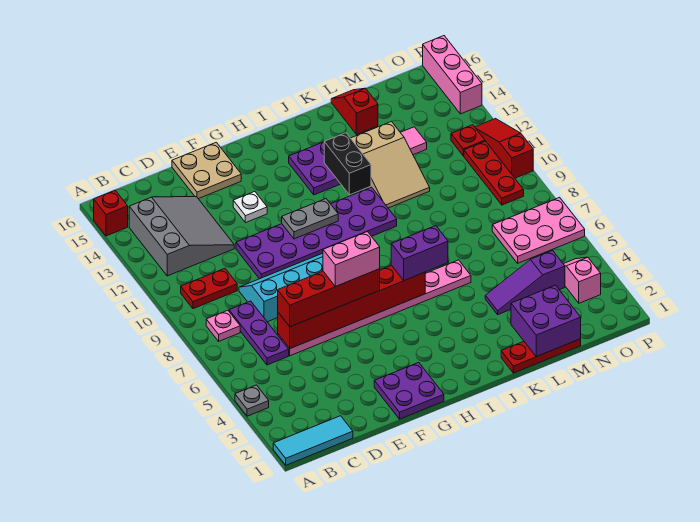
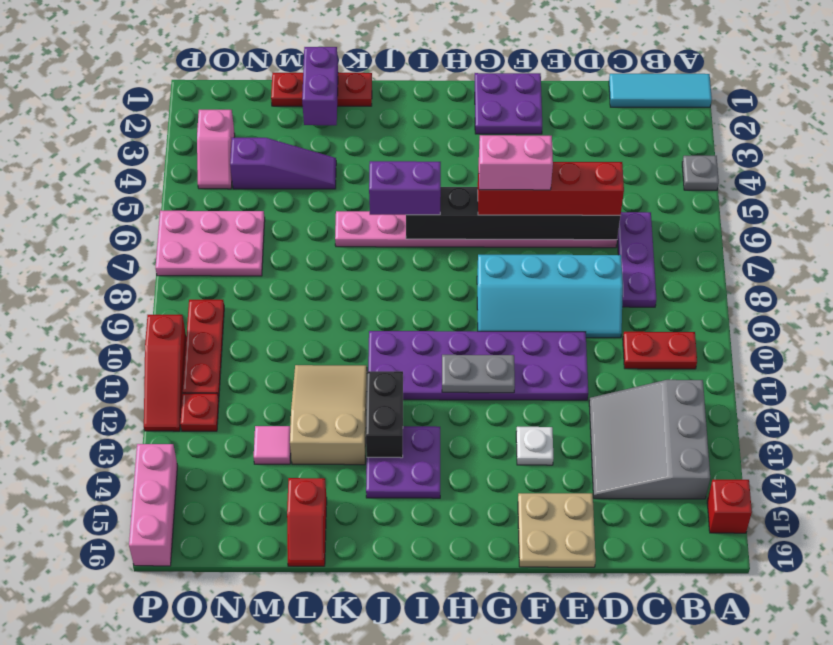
pink 1x1 plate [206,310,240,341] -> none
red 1x6 brick [278,265,426,348] -> black 1x6 brick [406,187,620,240]
purple 2x2 brick [511,285,581,357] -> purple 1x2 brick [302,47,338,125]

